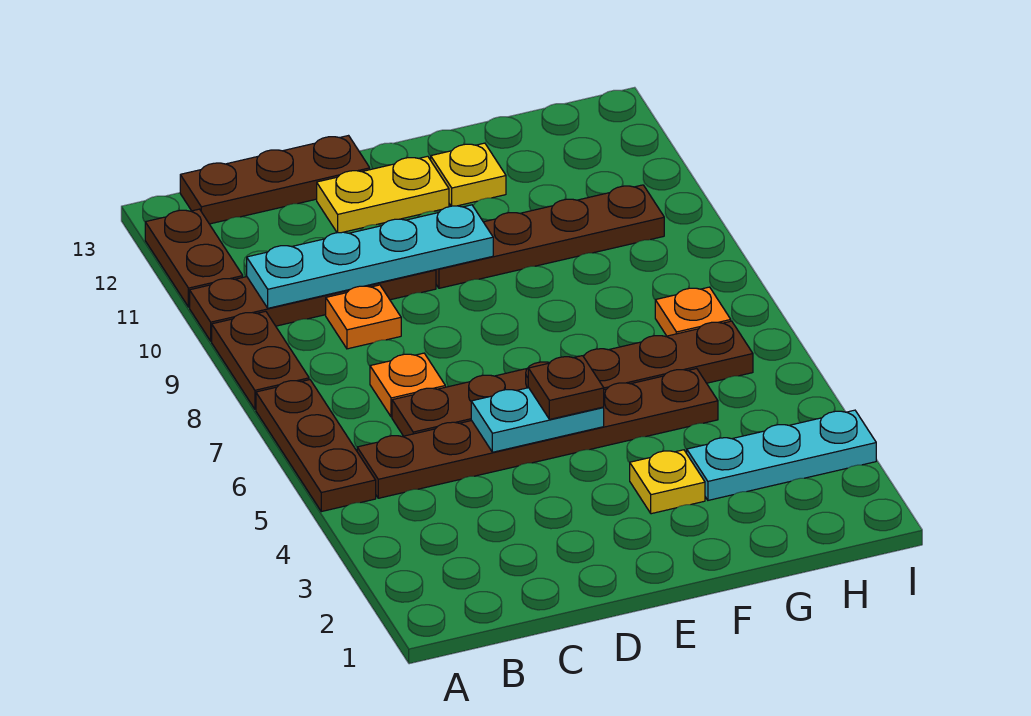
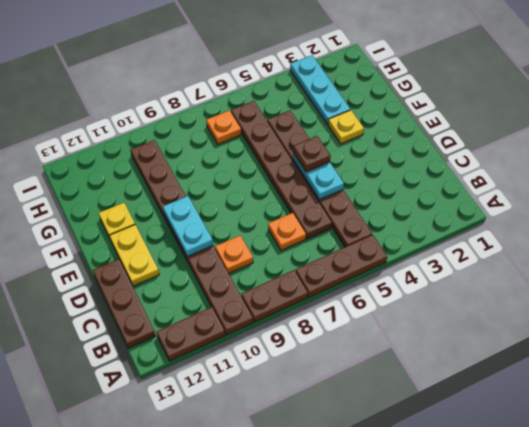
cyan 1x4 plate [247,205,493,308] -> cyan 1x2 plate [163,196,213,257]

